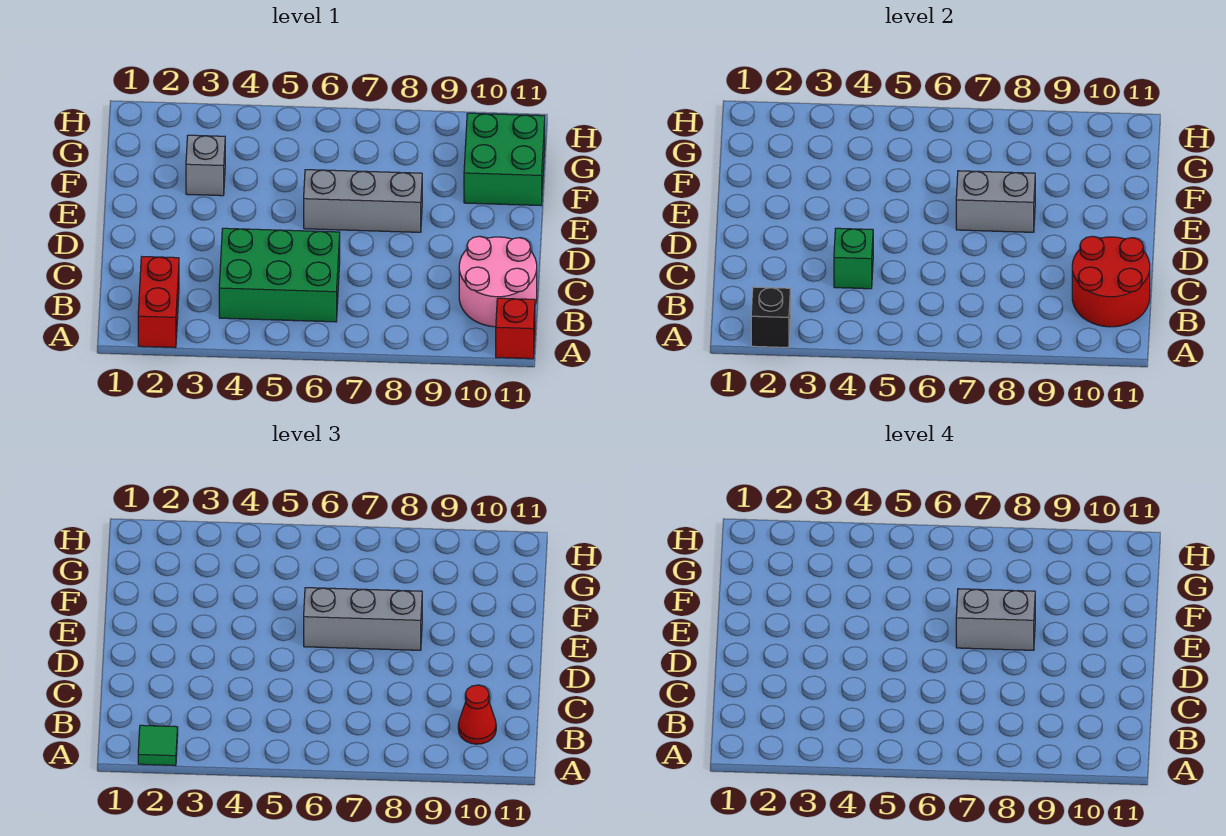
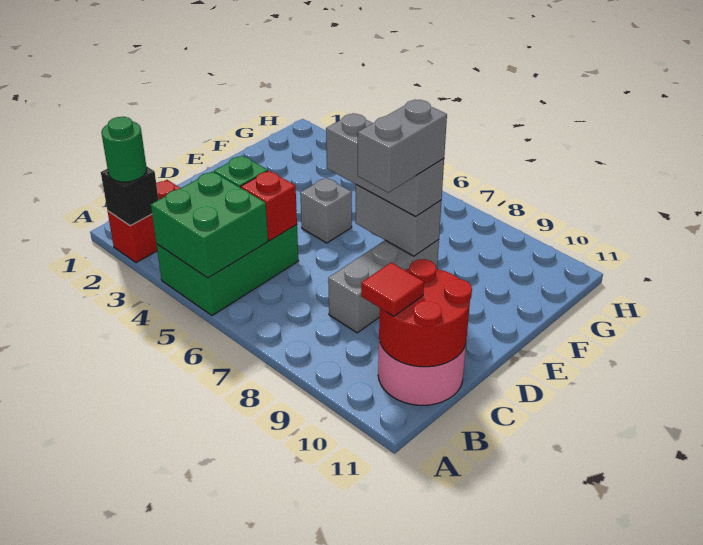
green 1x1 tile [138,725,178,766] -> green 1x1 round brick [101,117,147,182]
red 1x1 brick [496,298,535,359] -> red 1x1 brick moved to [241,171,297,241]
green 2x3 brick [219,228,340,322] -> green 2x3 brick turned to [156,225,298,316]
red 1x1 cone [458,685,496,744] -> red 1x1 tile [361,263,424,316]
grey 1x3 brick [304,170,422,232] -> grey 1x3 brick turned to [328,240,439,333]
grey 1x2 brick [956,589,1035,650] -> grey 1x2 brick turned to [358,100,447,193]
grey 1x1 brick [186,135,225,196] -> grey 1x1 brick moved to [300,178,352,243]
green 2x2 brick [464,113,545,206] -> green 2x2 brick moved to [151,171,268,278]

